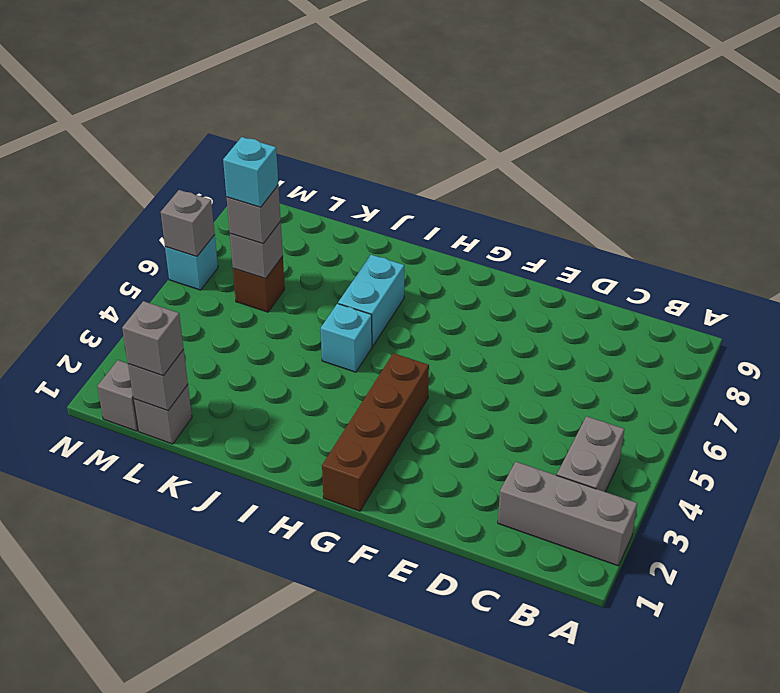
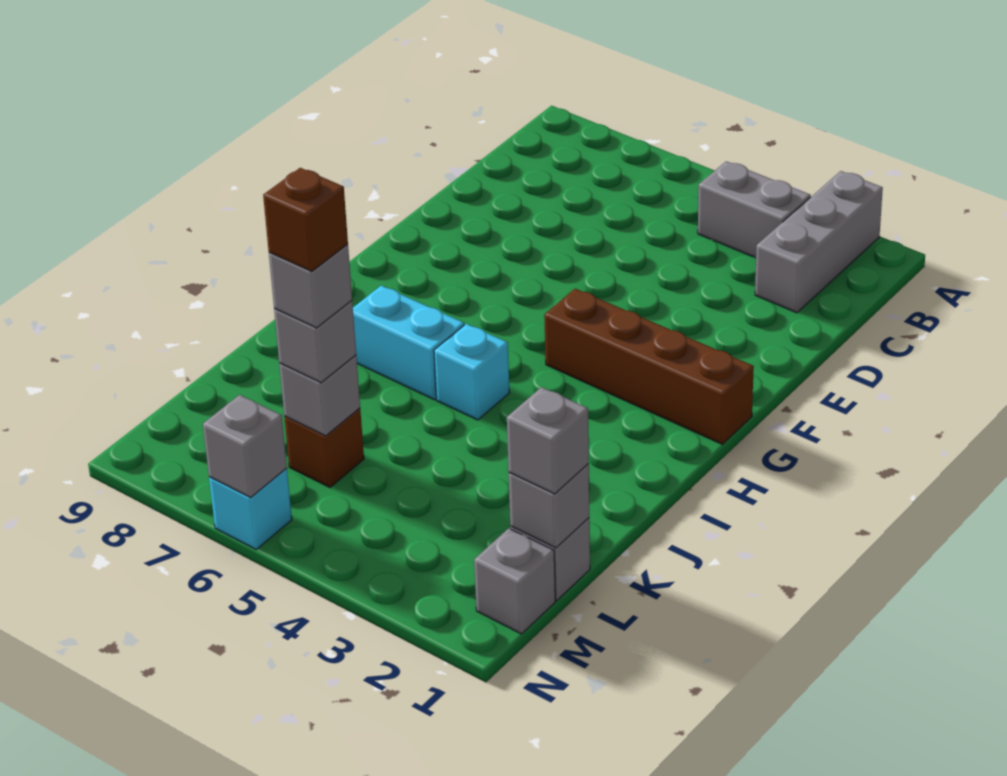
cyan 1x1 brick [223,137,278,207] -> grey 1x1 brick [269,244,352,328]
none -> brown 1x1 brick [263,168,348,271]

